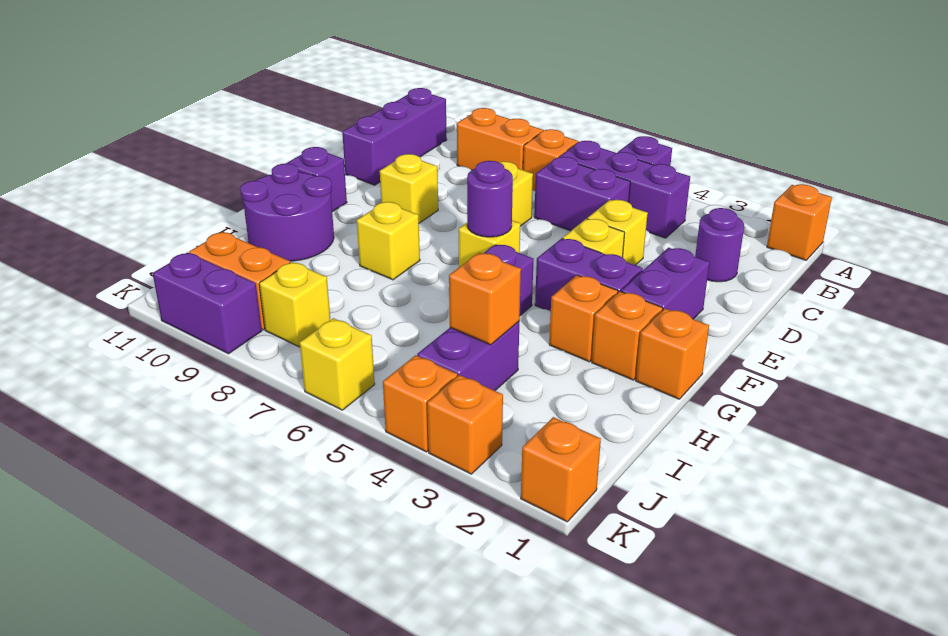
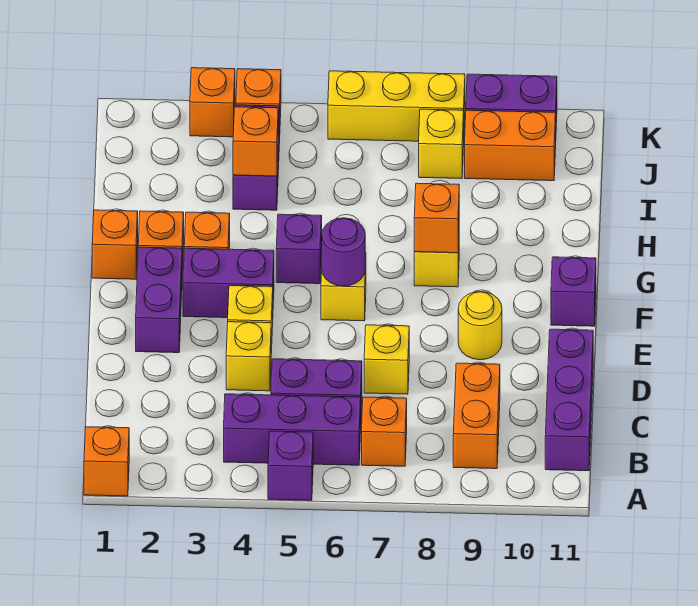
orange 1x2 brick [457,108,544,170] -> orange 1x2 brick turned to [453,363,500,469]
purple 1x1 round brick [695,208,744,282] -> none
yellow 1x1 brick [380,154,438,223] -> yellow 1x1 round brick [458,292,502,360]
purple 2x2 round brick [240,163,334,261] -> none
orange 1x1 brick [521,417,601,522] -> orange 1x1 brick moved to [414,183,459,253]
yellow 1x1 brick [300,318,375,410] -> yellow 1x3 brick [328,71,465,141]

